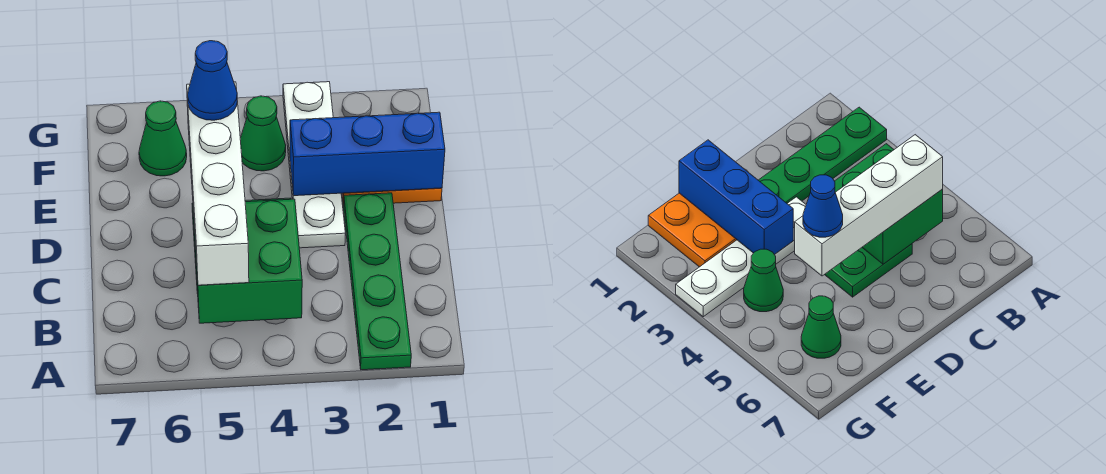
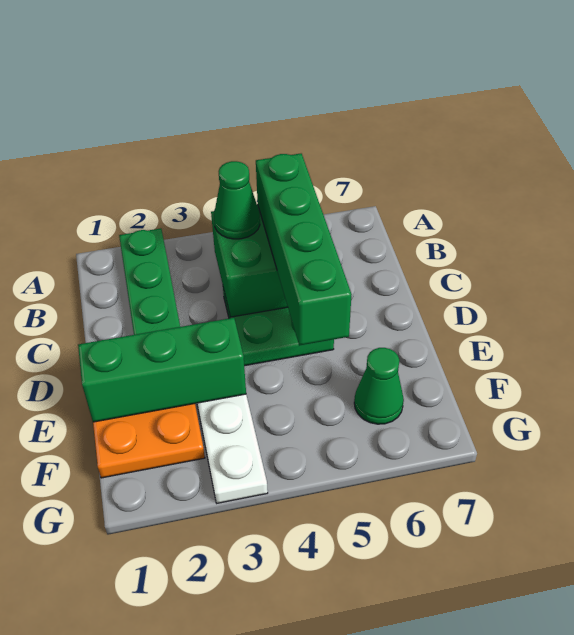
white 1x4 brick [187,82,249,285] -> green 1x4 brick [256,154,352,346]
blue 1x3 brick [290,112,445,196] -> green 1x3 brick [78,318,246,422]
blue 1x1 cone [187,41,237,120] -> none
green 1x1 cone [240,96,286,171] -> green 1x1 cone moved to [214,161,260,239]

